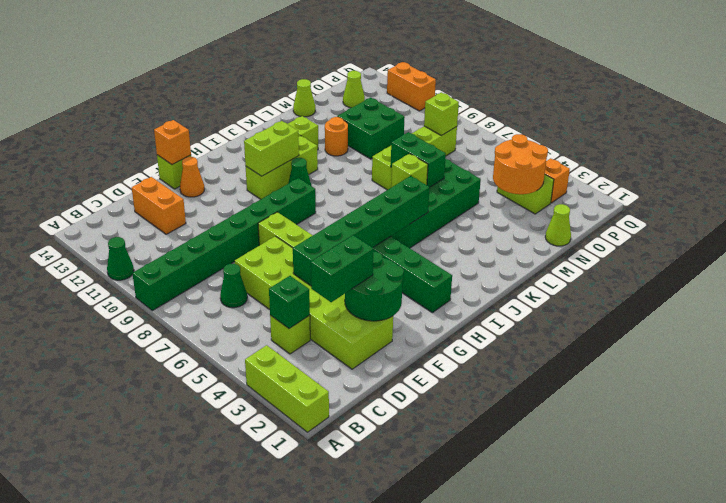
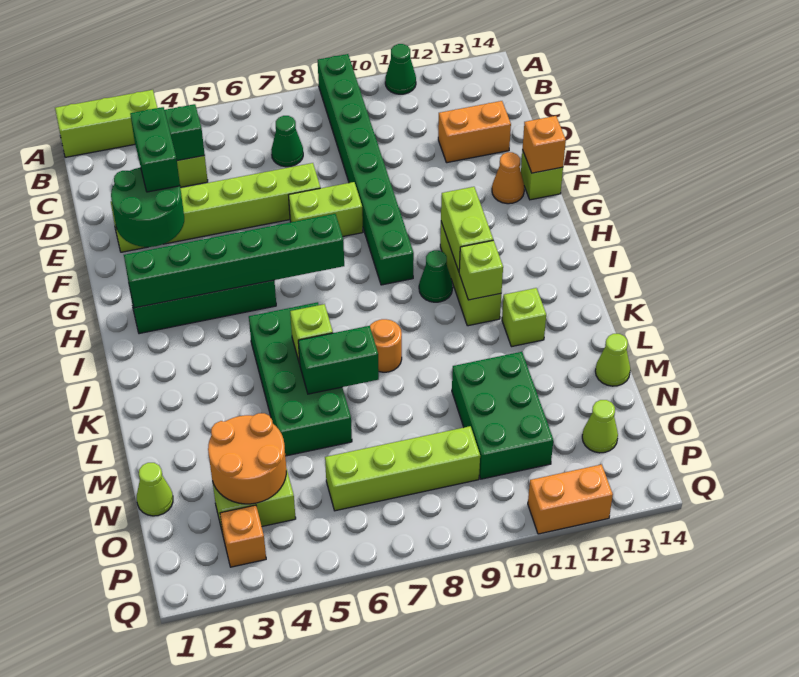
lime 2x6 brick [235,236,393,369] -> lime 1x6 brick [111,163,320,252]
green 1x6 brick [293,176,430,286] -> green 1x6 brick turned to [124,214,344,308]
lime 1x4 brick [372,126,457,190] -> lime 1x4 brick turned to [325,426,480,511]
orange 1x1 round brick [325,117,348,156] -> orange 1x1 round brick moved to [370,319,402,372]
green 2x2 brick [337,98,405,159] -> green 2x3 brick [452,352,553,479]
lime 1x1 brick [424,92,459,136] -> lime 1x1 brick moved to [459,240,503,300]

